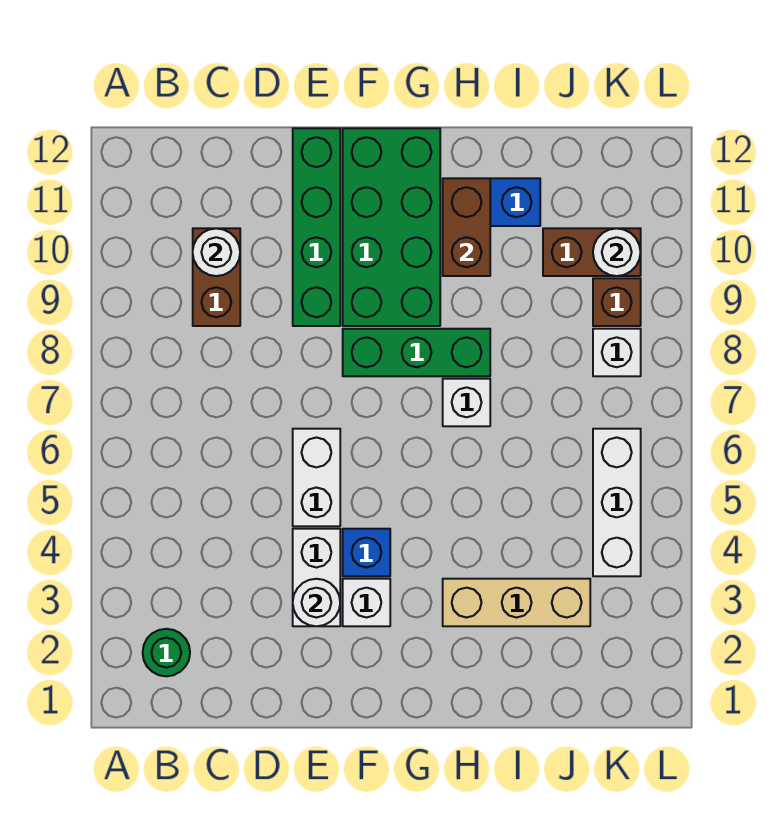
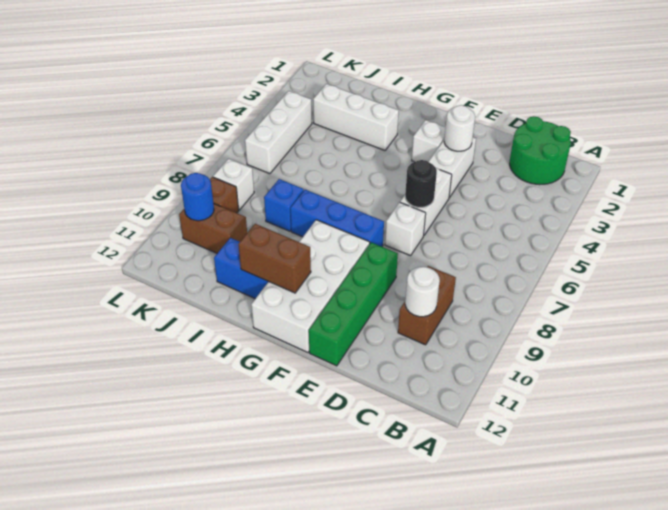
green 1x1 round brick [143,629,190,676] -> green 2x2 round brick [510,116,571,185]
none -> black 1x1 round brick [405,160,437,207]
blue 1x1 brick [343,529,390,576] -> blue 1x1 brick moved to [264,179,304,231]
green 1x3 brick [343,329,490,376] -> blue 1x3 brick [290,190,384,247]
green 2x4 brick [343,128,440,326] -> white 2x4 brick [251,220,370,353]
tan 1x3 brick [443,579,590,626] -> white 1x3 brick [313,84,399,150]
white 1x1 brick [443,379,490,426] -> white 1x1 brick moved to [385,202,426,256]
brown 1x2 brick [443,178,490,276] -> brown 1x2 brick turned to [238,224,311,293]
white 1x1 round brick [593,228,640,276] -> blue 1x1 round brick [181,173,214,221]

